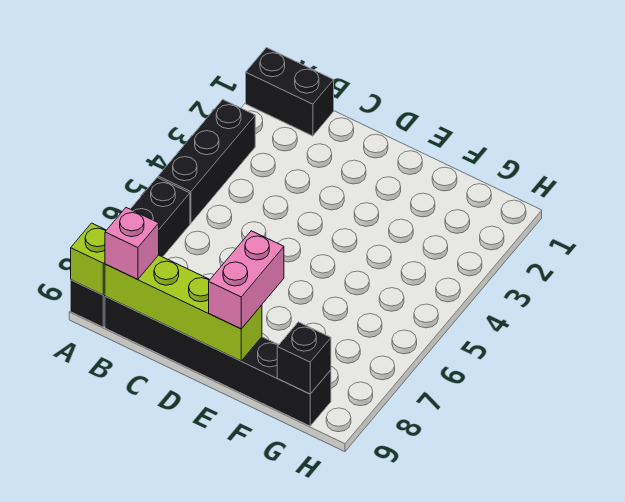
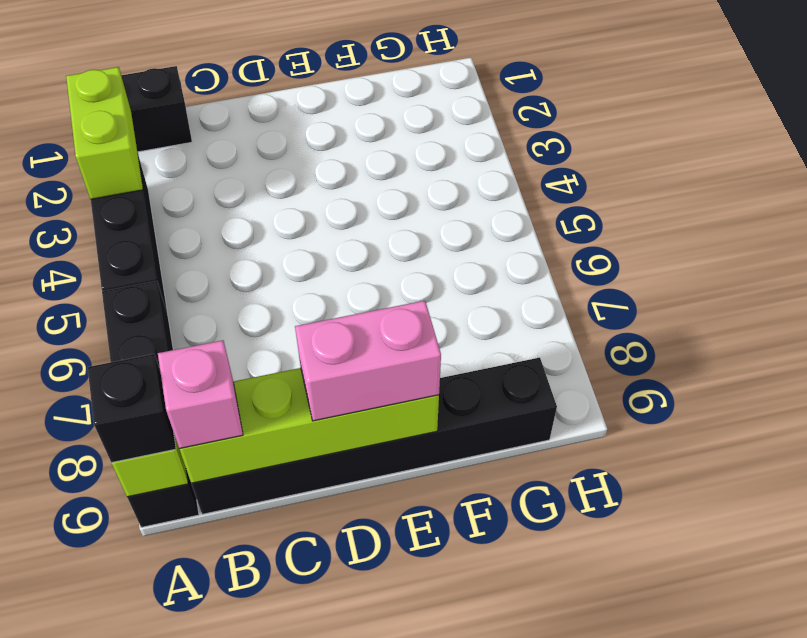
none -> lime 1x2 brick [66,67,143,199]
pink 1x2 brick [209,231,284,329] -> pink 1x2 brick turned to [295,301,441,421]
black 1x1 brick [277,322,331,394] -> black 1x1 brick moved to [88,354,176,463]

